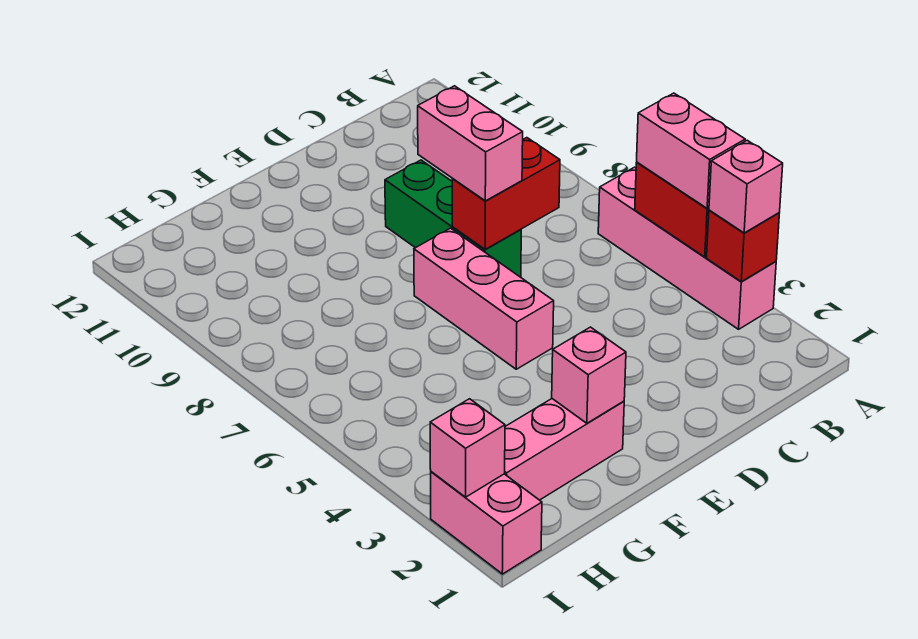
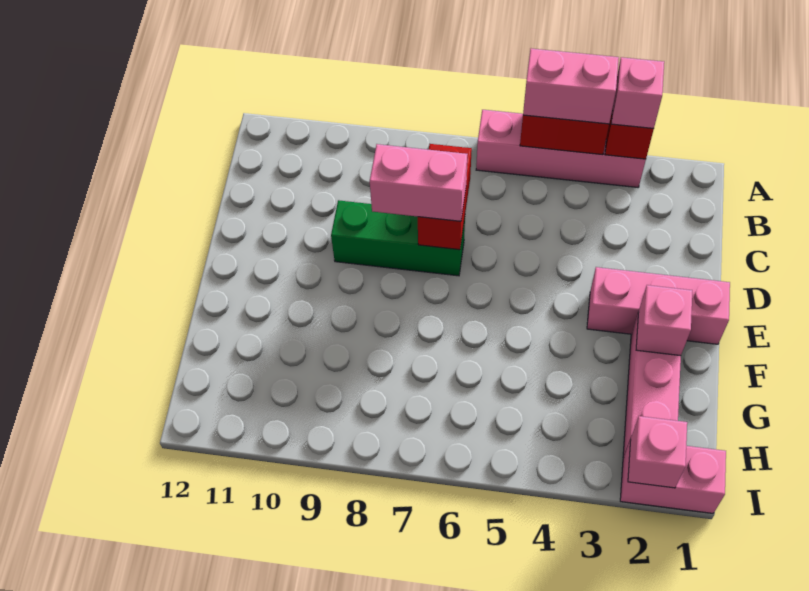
pink 1x3 brick [414,228,554,369] -> pink 1x3 brick moved to [587,267,730,344]

